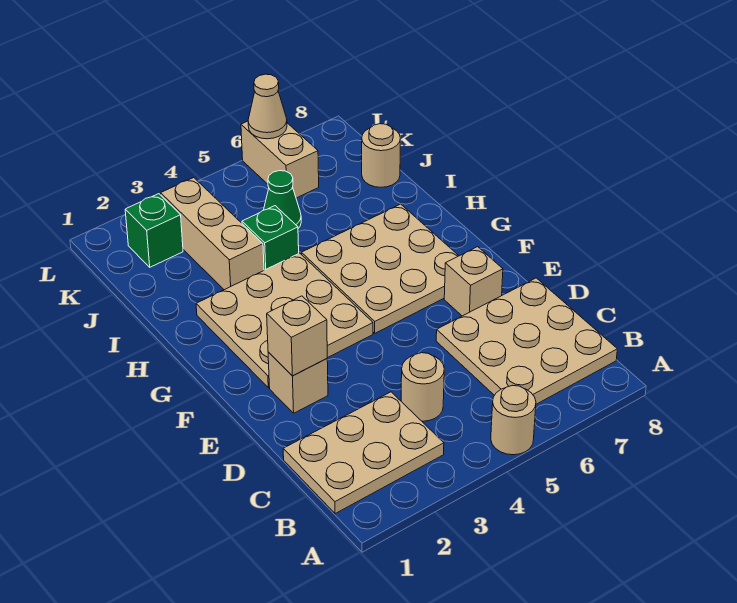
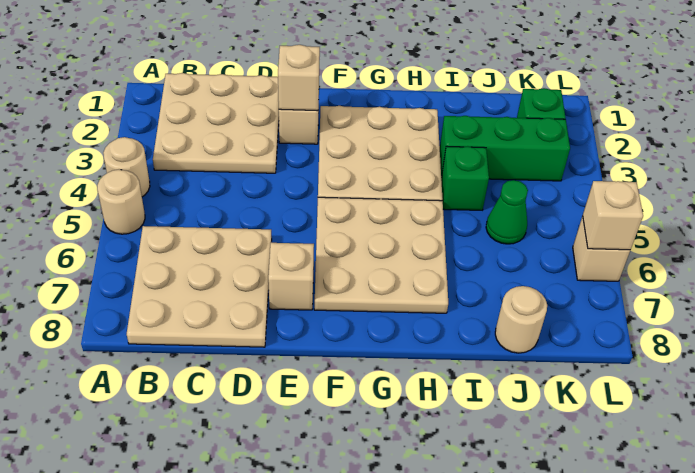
tan 2x3 plate [283,392,444,514] -> tan 3x3 plate [153,73,279,173]
tan 1x1 round brick [401,353,444,421] -> tan 1x1 round brick moved to [103,137,150,197]
tan 1x3 brick [161,178,264,290] -> green 1x3 brick [440,116,570,181]
tan 1x2 brick [241,121,319,198] -> tan 1x1 brick [573,216,630,281]
tan 1x1 cone [248,74,287,139] -> tan 1x1 brick [583,181,643,250]

